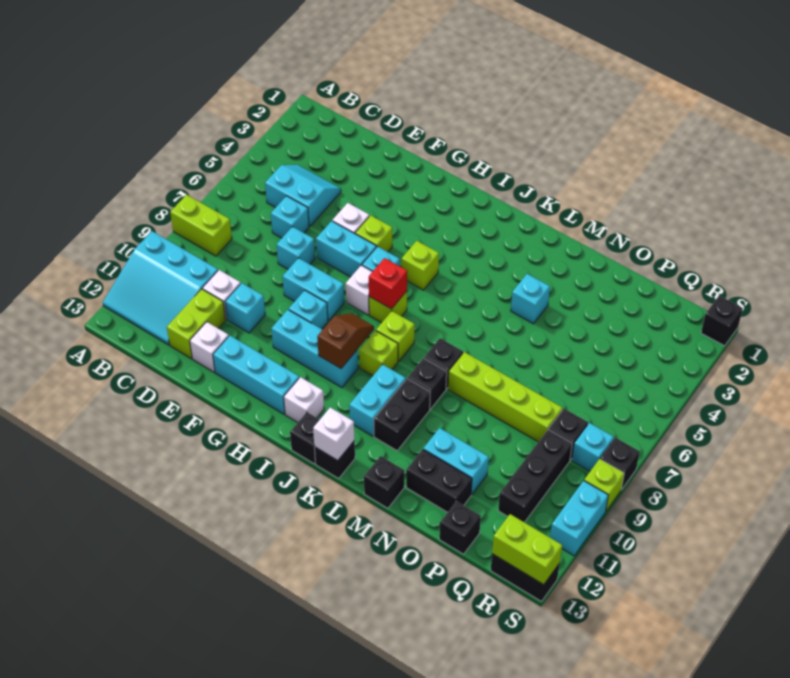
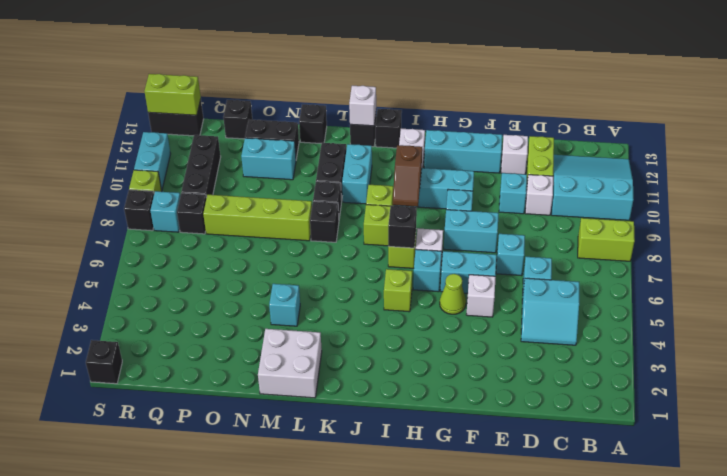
lime 1x1 brick [355,215,392,252] -> lime 1x1 cone [440,274,466,314]
red 1x1 brick [369,258,407,309] -> black 1x1 brick [388,206,417,248]
none -> white 2x2 brick [258,329,322,398]

